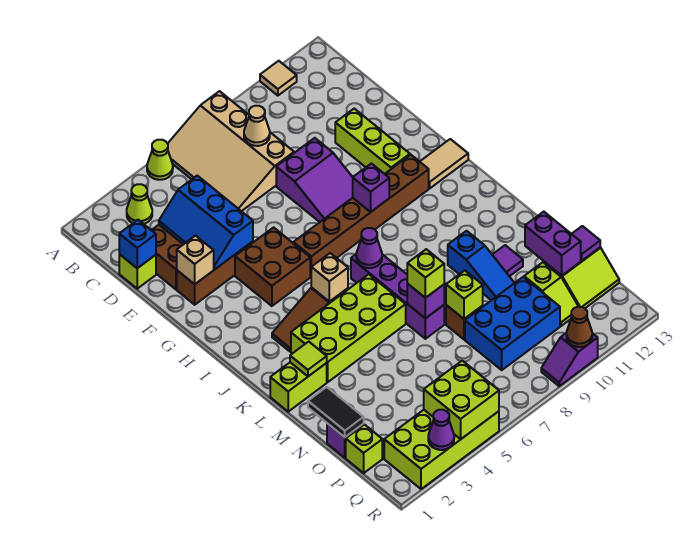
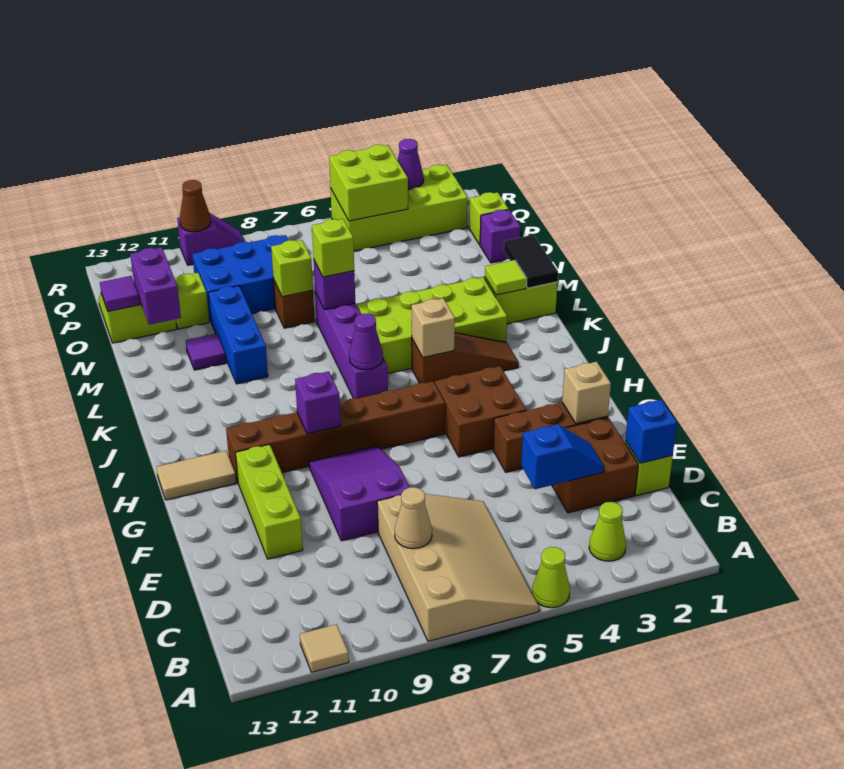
blue 2x3 slope [159,176,253,270] -> blue 1x2 slope [521,424,604,489]
blue 1x3 slope [448,231,514,300] -> blue 1x3 brick [208,286,268,384]
black 1x2 tile [308,387,364,437] -> black 1x2 tile moved to [504,235,558,288]

